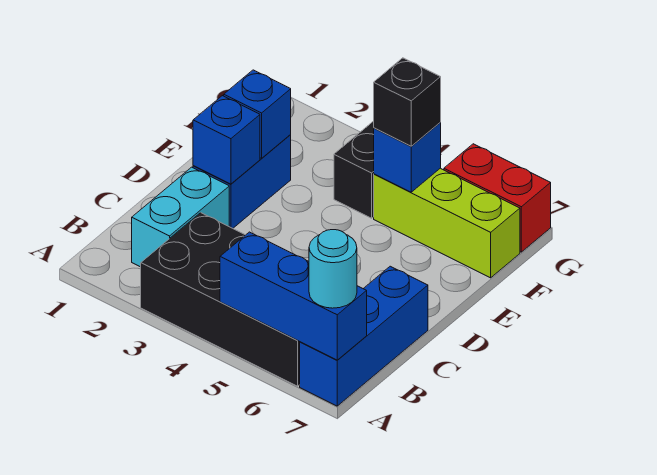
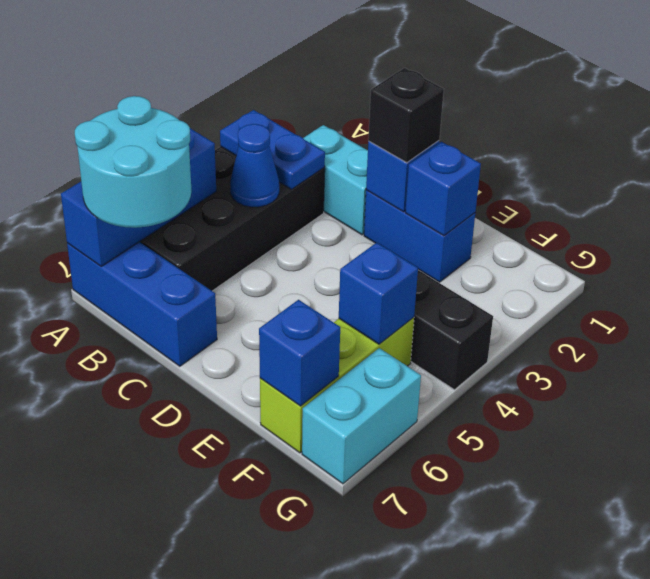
none -> blue 1x2 plate [220,110,325,190]
cyan 1x1 round brick [309,230,357,308] -> cyan 2x2 round brick [75,96,192,228]
none -> blue 1x1 cone [230,124,279,207]
black 1x1 brick [374,58,441,146] -> black 1x1 brick moved to [368,68,444,163]
none -> blue 1x1 brick [259,300,340,406]
red 1x2 brick [444,144,551,252] -> cyan 1x2 brick [302,348,421,484]

